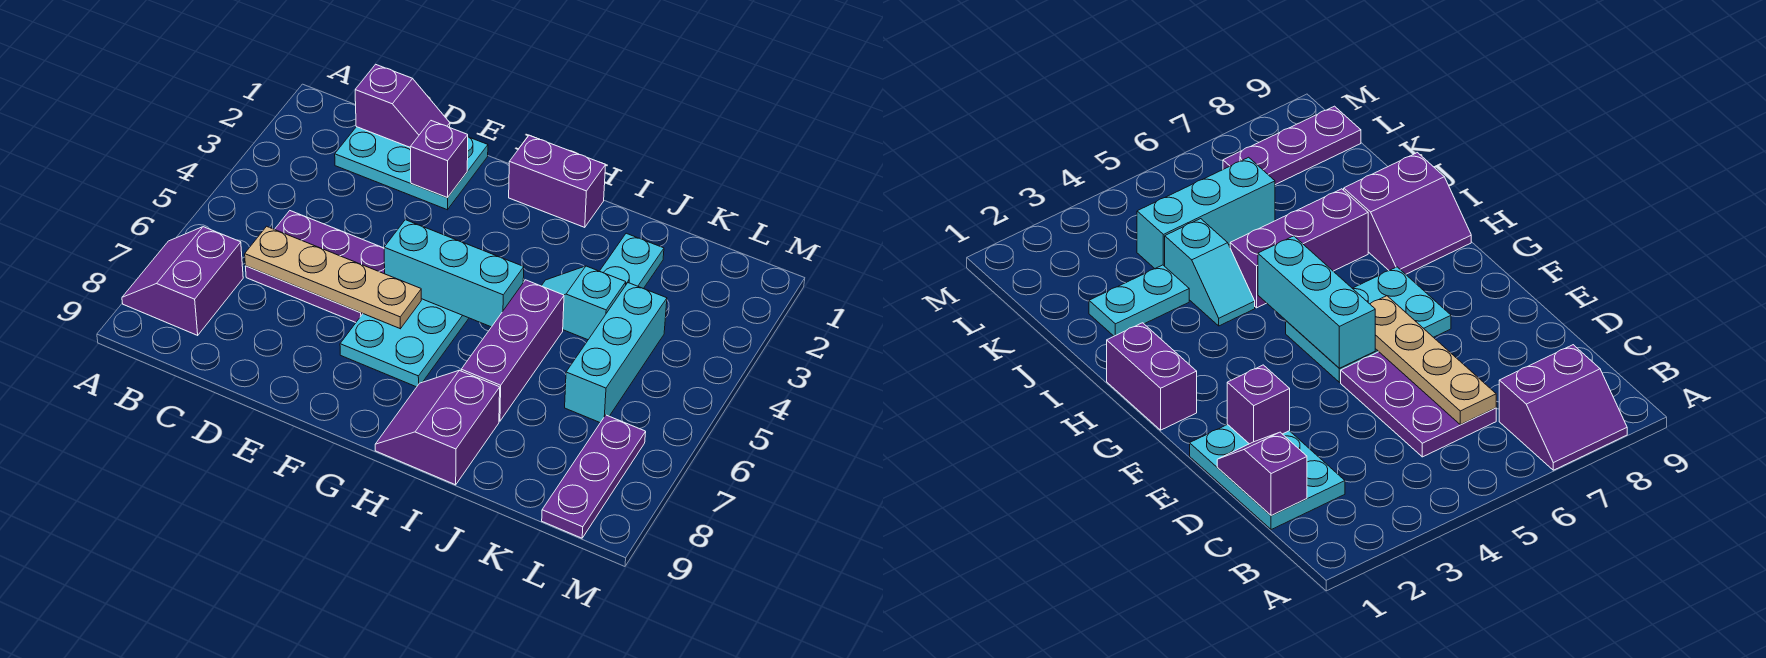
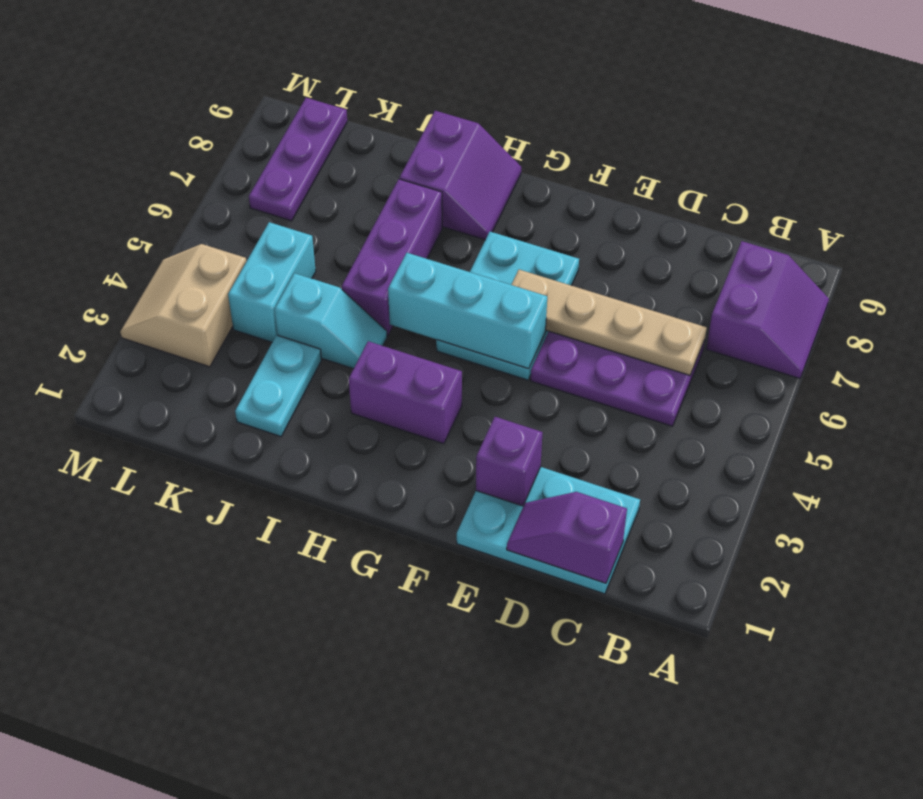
purple 1x2 brick [509,135,606,227] -> purple 1x2 brick moved to [349,341,462,444]
cyan 1x3 brick [565,283,667,423] -> cyan 1x2 brick [228,222,316,342]
none -> tan 2x2 slope [120,244,247,367]

